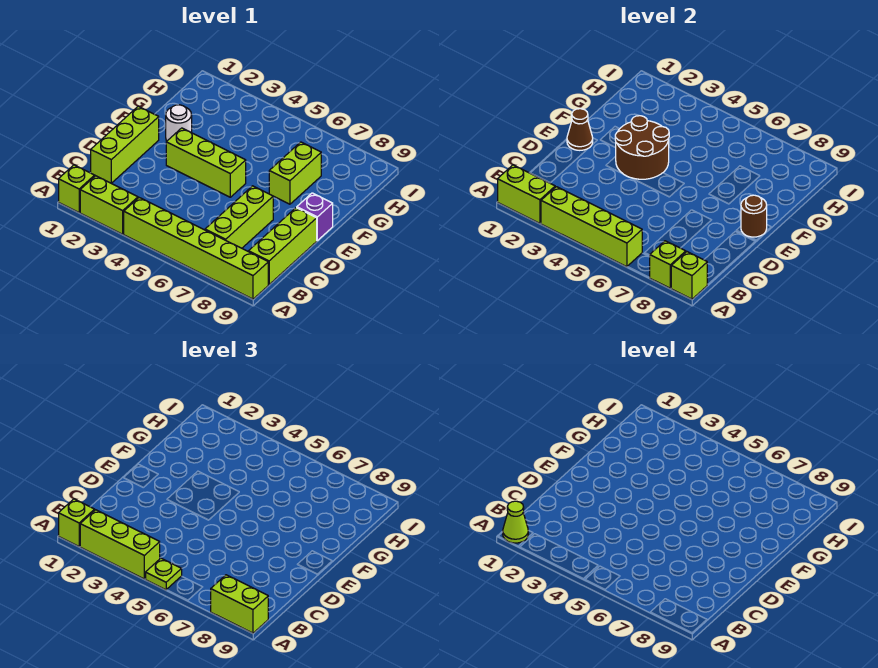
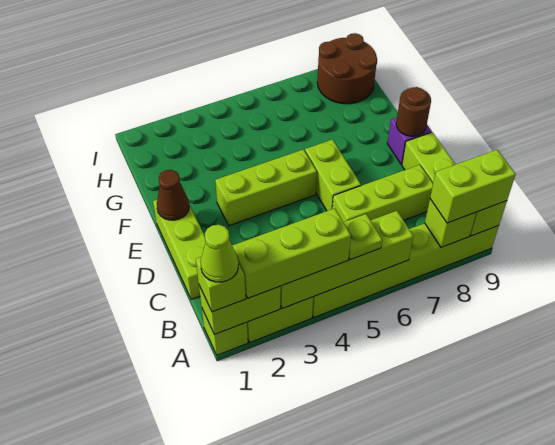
lime 1x3 brick [205,186,273,248] -> lime 1x3 brick turned to [332,165,433,222]
brown 2x2 round brick [615,116,669,179] -> brown 2x2 round brick moved to [317,33,377,104]
white 1x1 round brick [166,105,192,141] -> none
lime 1x2 brick [269,142,321,204] -> lime 1x2 brick moved to [305,140,361,211]

